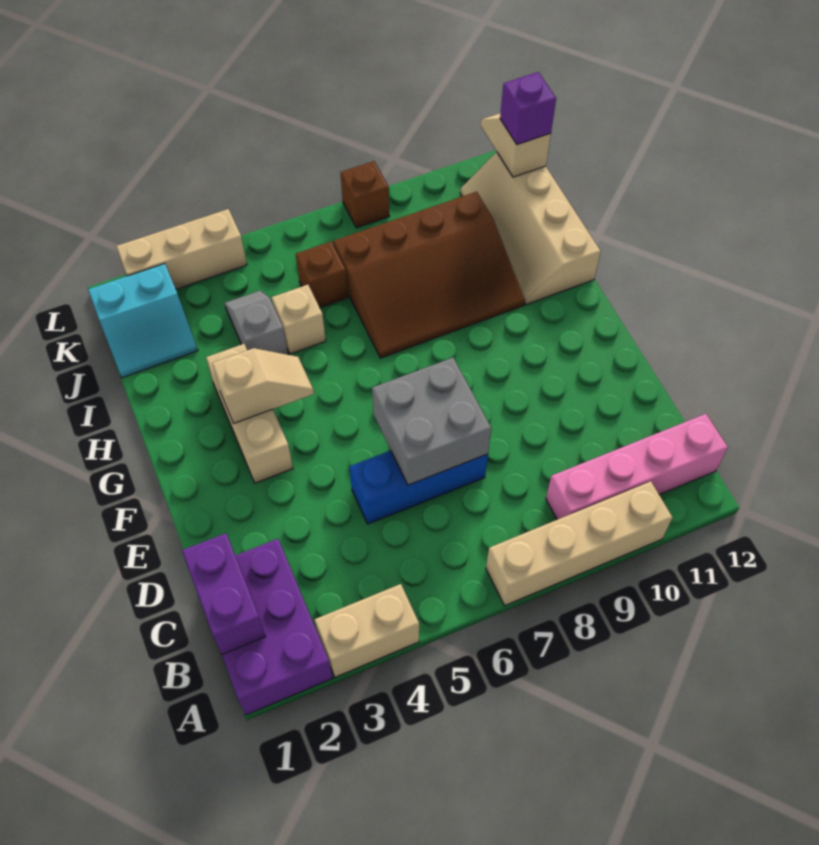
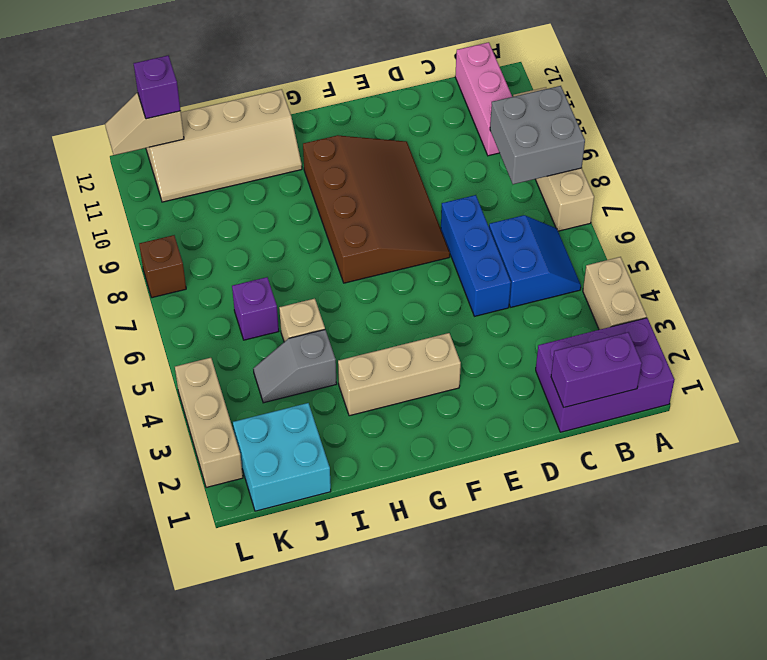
none -> blue 2x2 slope [489,215,581,307]
pink 1x4 brick [546,414,728,520] -> pink 1x3 brick [455,42,512,156]
grey 2x2 brick [372,358,491,485] -> grey 2x2 brick moved to [490,86,585,184]
tan 1x2 slope [212,348,314,424] -> none
brown 3x4 slope [333,192,525,358] -> brown 3x4 slope moved to [303,135,450,283]
cyan 2x2 slope [88,264,198,378] -> cyan 2x2 brick [233,403,331,511]
brown 1x1 brick [296,242,348,308] -> purple 1x1 brick [232,277,279,340]

